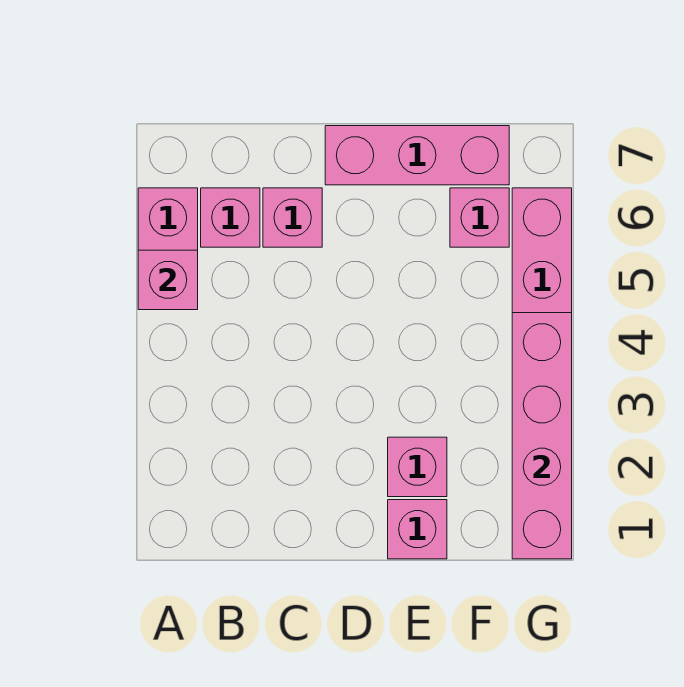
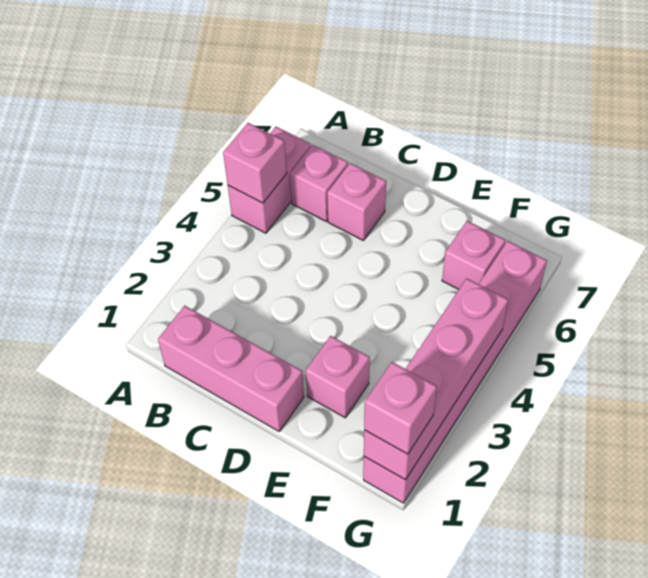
pink 1x3 brick [325,126,509,185] -> pink 1x3 brick moved to [158,306,304,431]
pink 1x1 brick [388,500,447,559] -> pink 1x1 brick moved to [364,362,437,454]

